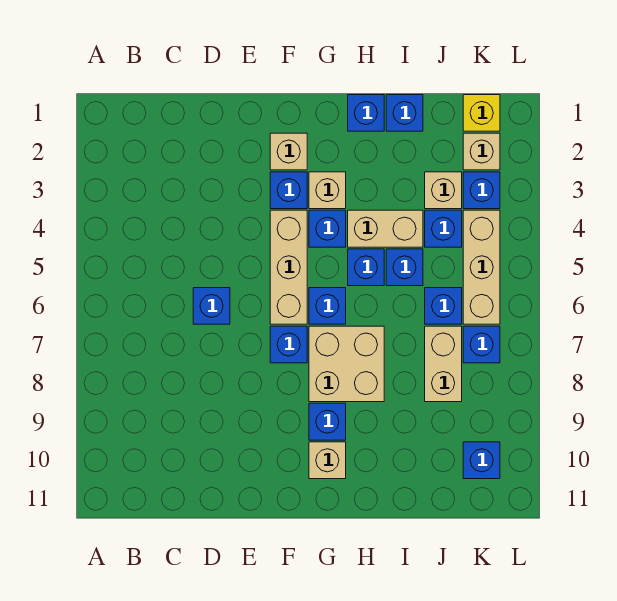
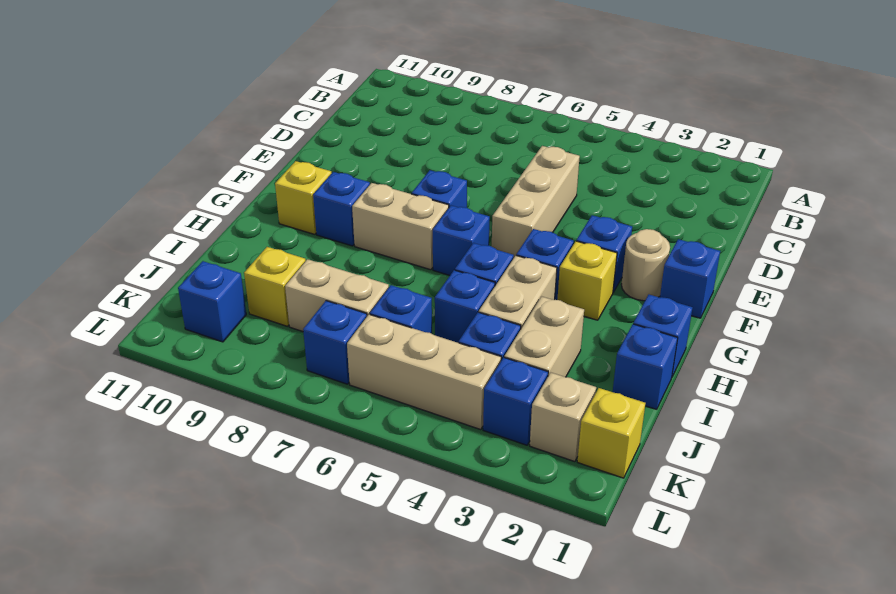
blue 1x1 brick [193,288,230,324] -> blue 1x1 brick moved to [660,239,720,318]
tan 1x1 brick [270,133,307,170] -> tan 1x1 round brick [621,229,670,301]
tan 1x3 brick [270,210,307,324] -> tan 1x3 brick turned to [492,146,580,258]
tan 1x1 brick [309,172,346,209] -> yellow 1x1 brick [557,241,617,320]
tan 2x2 brick [309,326,384,402] -> tan 1x2 brick [352,183,449,270]
tan 1x1 brick [309,442,346,479] -> yellow 1x1 brick [275,161,332,234]
tan 1x1 brick [425,172,462,209] -> tan 1x2 brick [504,296,584,377]
none -> yellow 1x1 brick [244,247,306,326]

